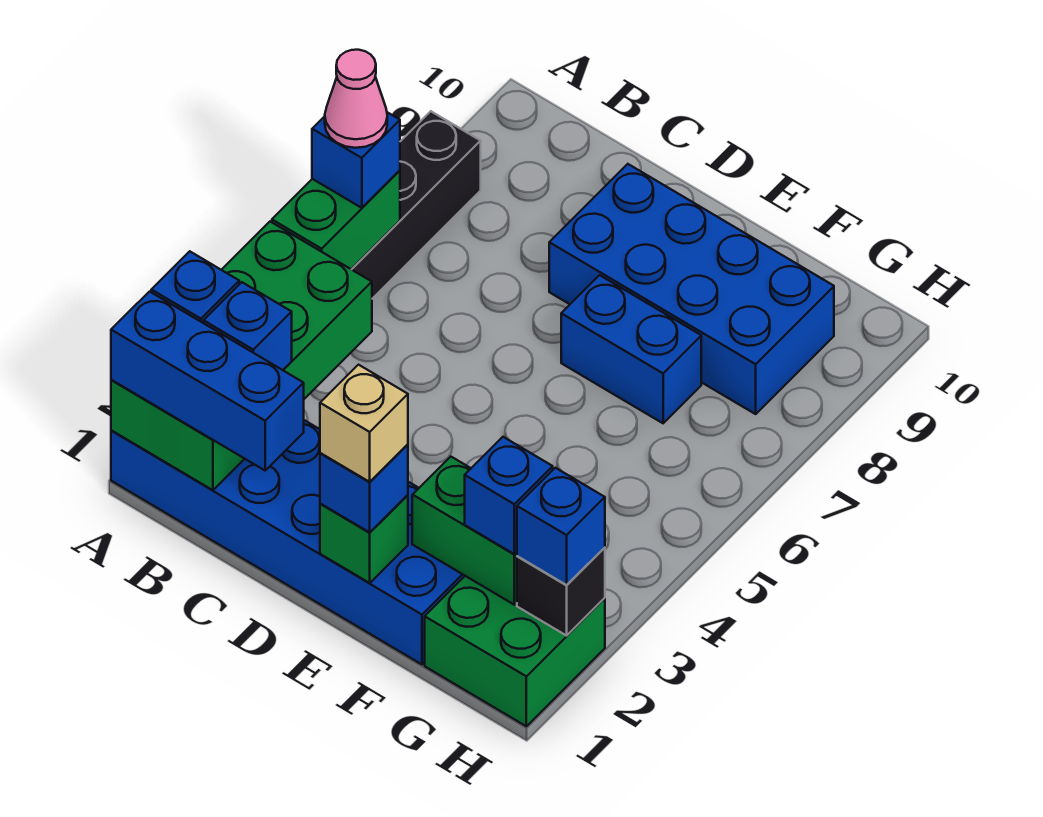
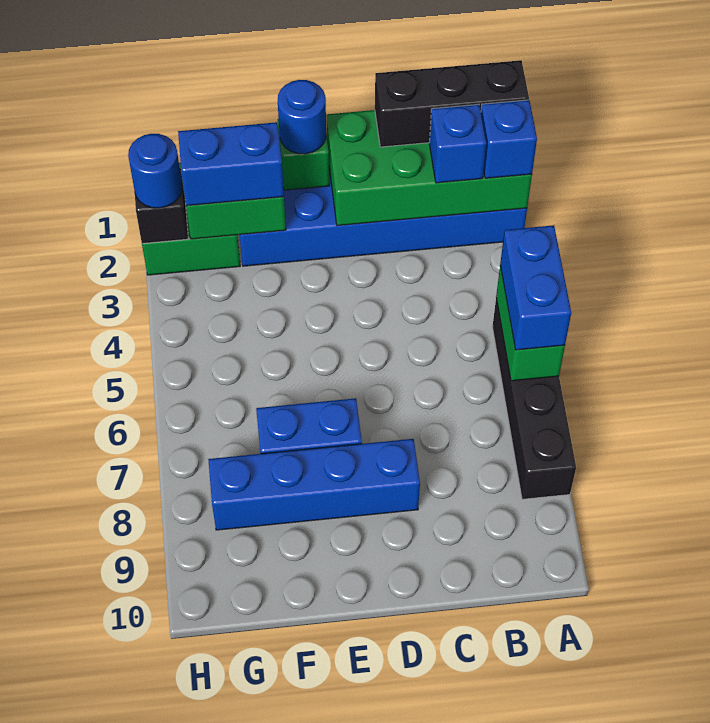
green 2x4 brick [111,222,372,490] -> green 2x4 brick turned to [326,110,532,226]
blue 1x3 brick [111,292,304,470] -> black 1x3 brick [375,60,529,147]
blue 1x1 brick [312,112,400,208] -> blue 1x2 brick [500,225,571,350]
pink 1x1 cone [325,50,387,148] -> none
blue 2x4 brick [549,164,834,414] -> blue 1x4 brick [208,439,420,530]
blue 1x1 brick [320,444,408,532] -> blue 1x1 round brick [278,80,326,154]
tan 1x1 brick [320,365,408,482] -> none
blue 1x1 brick [465,437,553,554] -> blue 1x2 brick [178,122,284,206]
blue 1x1 brick [517,468,605,585] -> blue 1x1 round brick [128,134,182,208]

